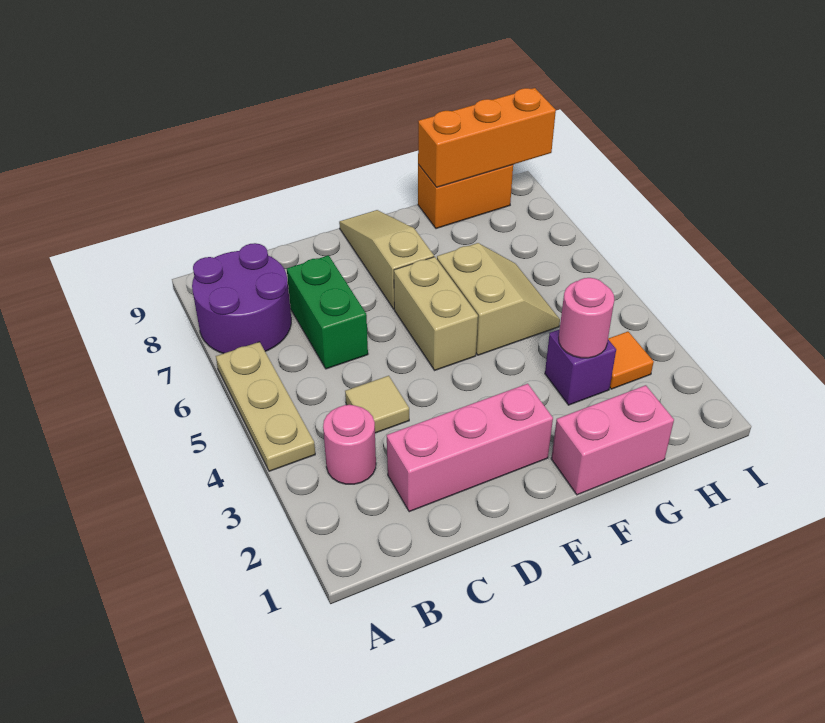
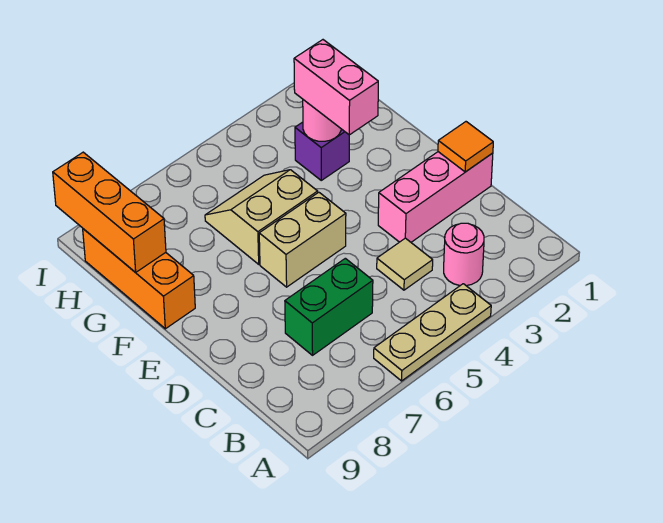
purple 2x2 round brick [192,243,291,354] -> none
pink 1x3 brick [387,384,553,512] -> pink 1x3 brick turned to [378,152,493,242]
tan 1x3 slope [339,210,434,309] -> none
pink 1x2 brick [551,385,674,495] -> pink 1x2 brick moved to [294,40,378,135]
orange 1x2 brick [418,165,513,229] -> orange 1x3 brick [83,229,195,329]
orange 1x1 tile [608,332,654,389] -> orange 1x1 tile moved to [438,122,493,172]

